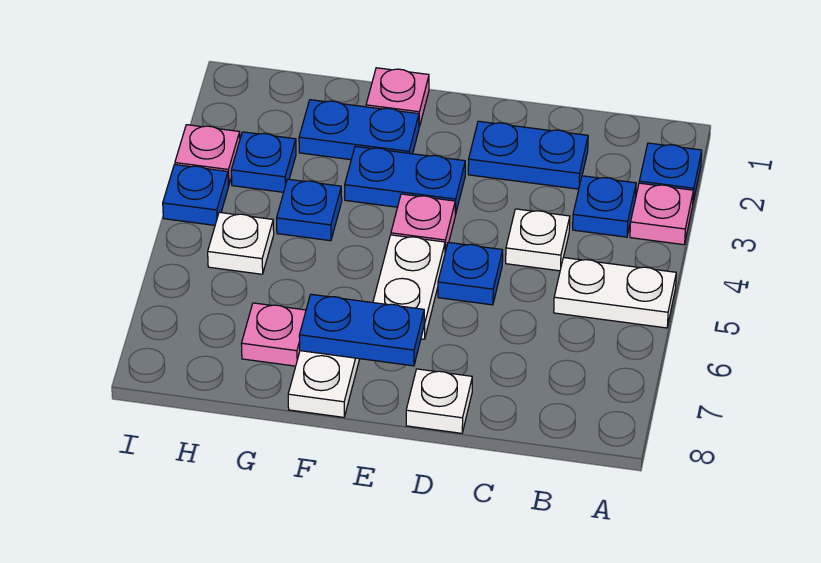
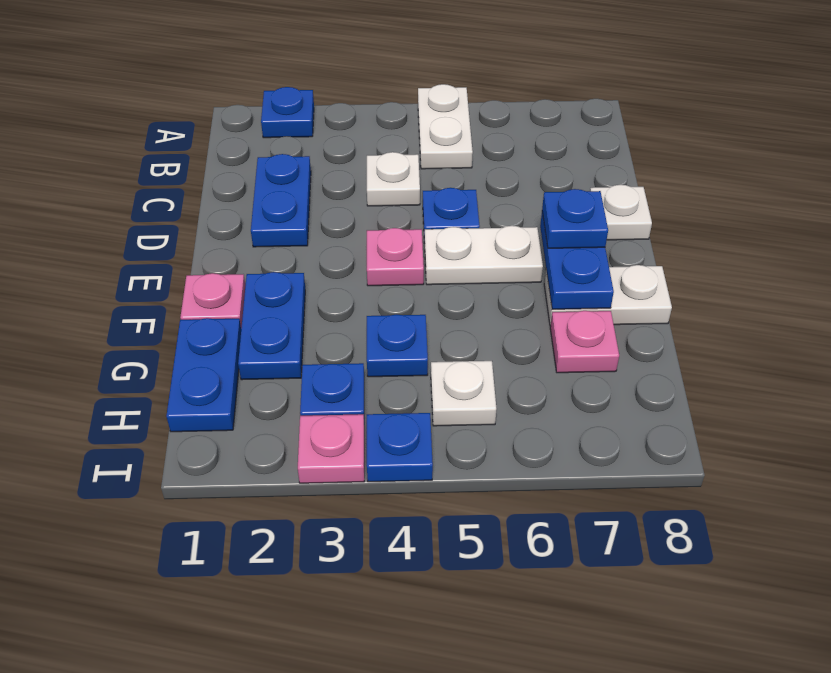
pink 1x1 plate [630,183,693,245] -> none
blue 1x1 plate [573,176,636,237] -> blue 1x1 plate moved to [542,189,608,248]
blue 1x2 plate [345,146,465,215] -> blue 1x2 plate moved to [166,318,241,432]

